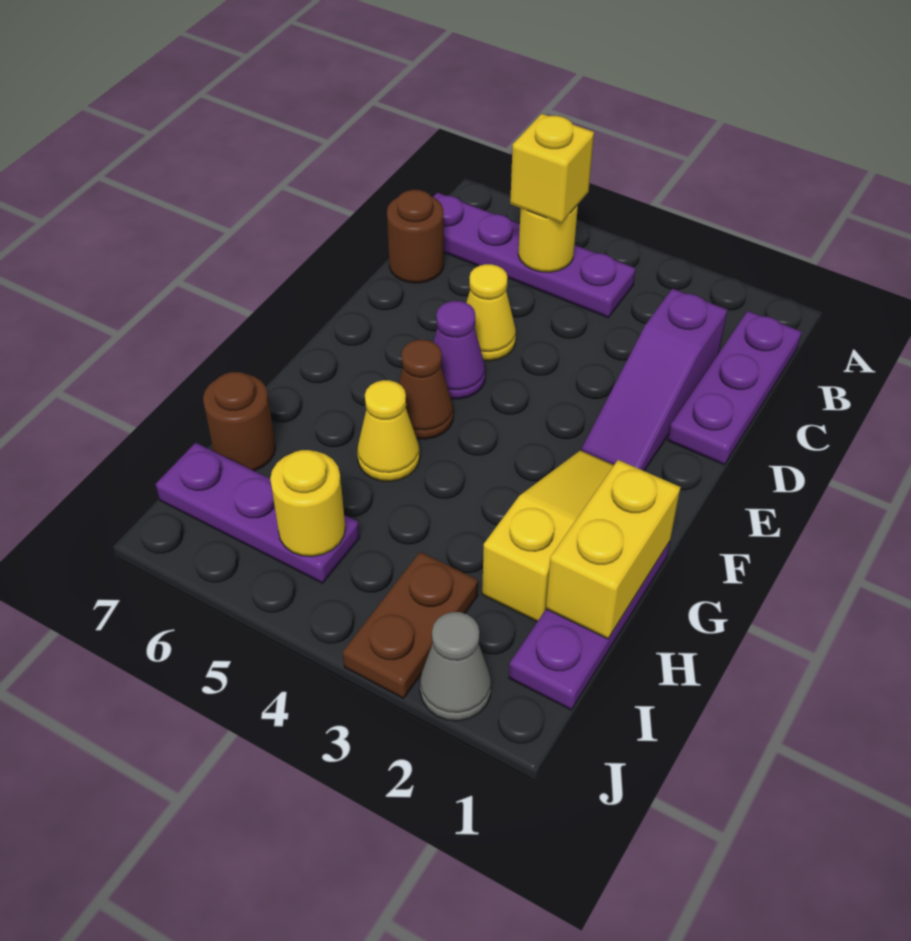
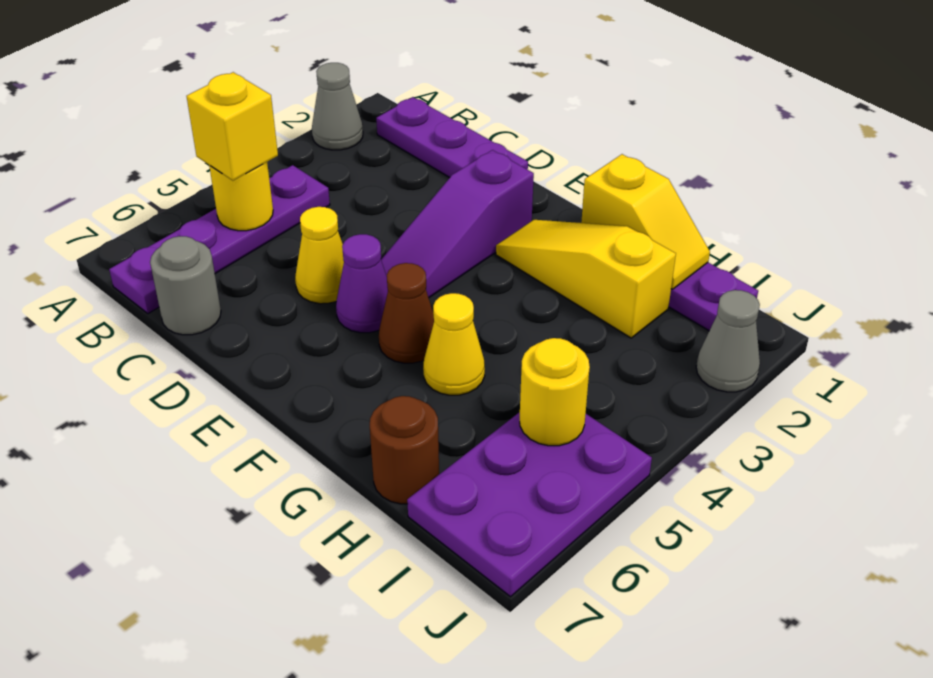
none -> grey 1x1 cone [312,63,363,150]
purple 1x3 slope [582,289,727,471] -> purple 1x3 slope turned to [381,150,534,298]
brown 1x1 round brick [387,190,444,283] -> grey 1x1 round brick [150,236,221,335]
yellow 1x2 brick [546,460,681,639] -> yellow 1x2 slope [581,154,710,289]
brown 1x2 plate [343,552,478,699] -> none
purple 1x3 plate [156,443,360,583] -> purple 2x3 plate [407,412,652,597]

